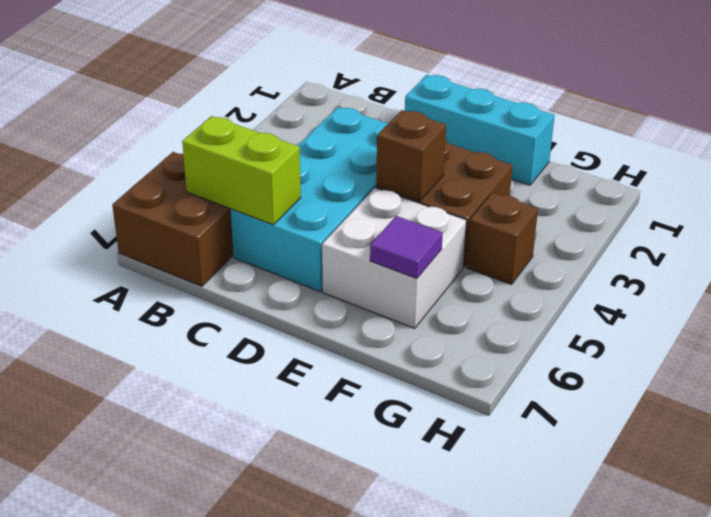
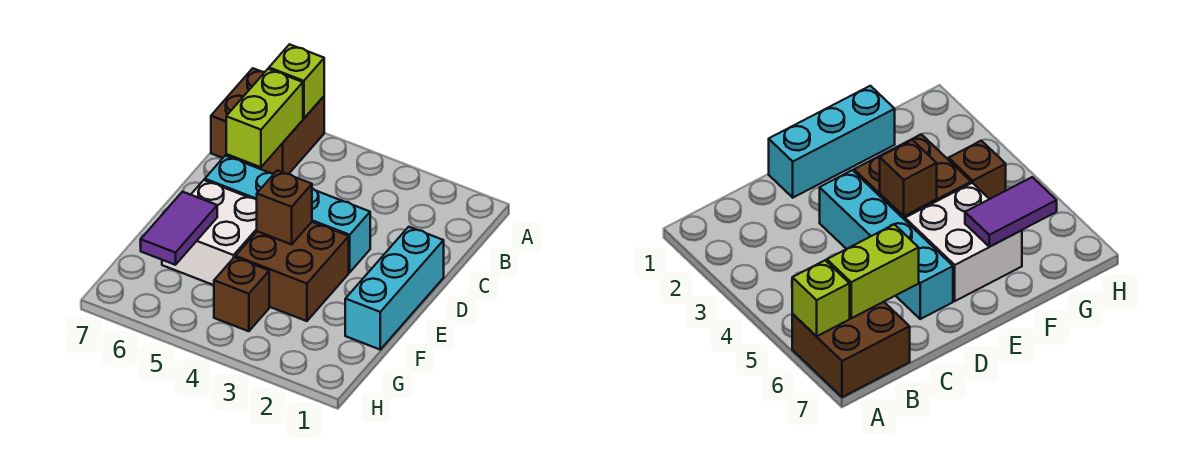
none -> lime 1x1 brick [269,44,324,119]
cyan 2x4 brick [231,107,389,292] -> cyan 1x4 brick [205,156,370,272]
purple 1x1 tile [370,216,443,279] -> purple 1x2 tile [140,192,217,265]

